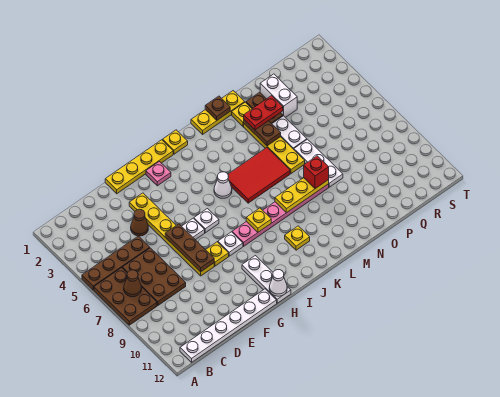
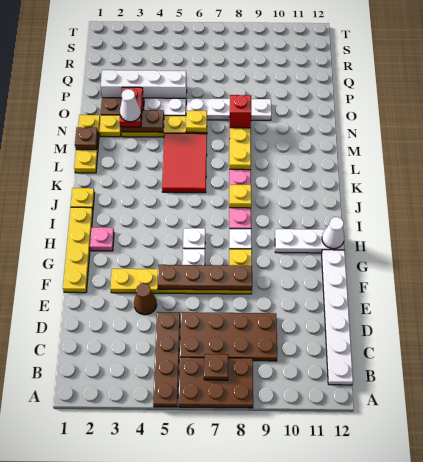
brown 1x1 cone [124,270,142,297] -> brown 1x1 plate [204,354,228,380]
brown 2x3 plate [122,248,186,305] -> brown 2x4 plate [180,312,277,361]
brown 1x3 plate [165,224,214,272] -> brown 1x4 plate [157,265,252,290]
white 1x1 cone [214,172,232,198] -> white 1x1 cone moved to [120,89,141,122]
yellow 1x1 plate [285,226,310,250] -> yellow 1x1 plate moved to [186,111,207,133]
white 1x3 plate [294,139,343,187] -> white 1x4 plate [187,98,271,120]
white 1x2 brick [260,74,297,118] -> white 1x4 brick [100,70,187,99]

